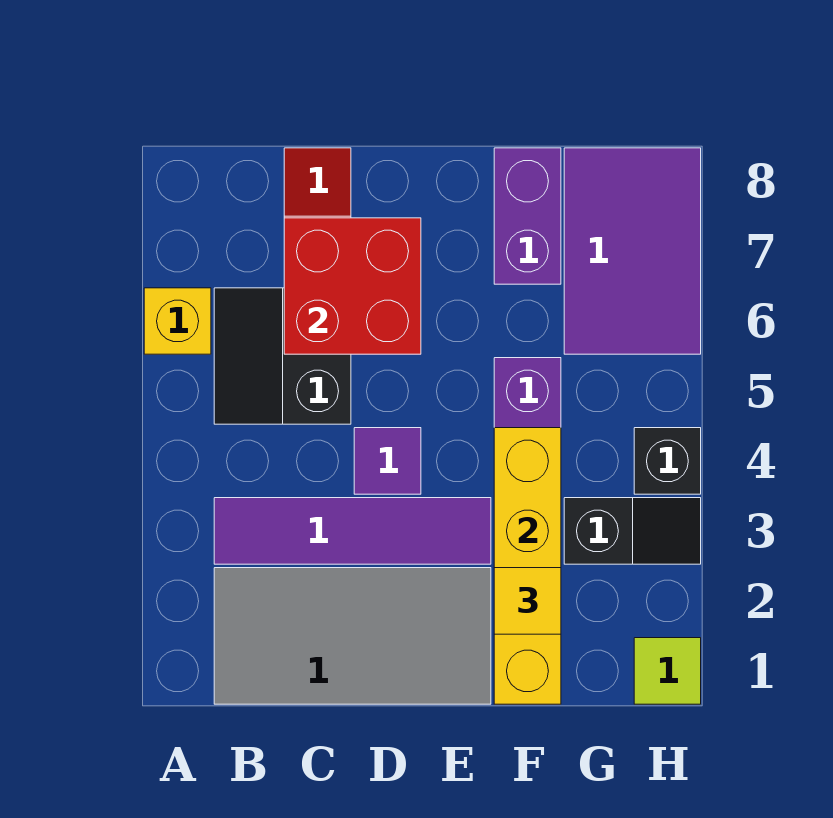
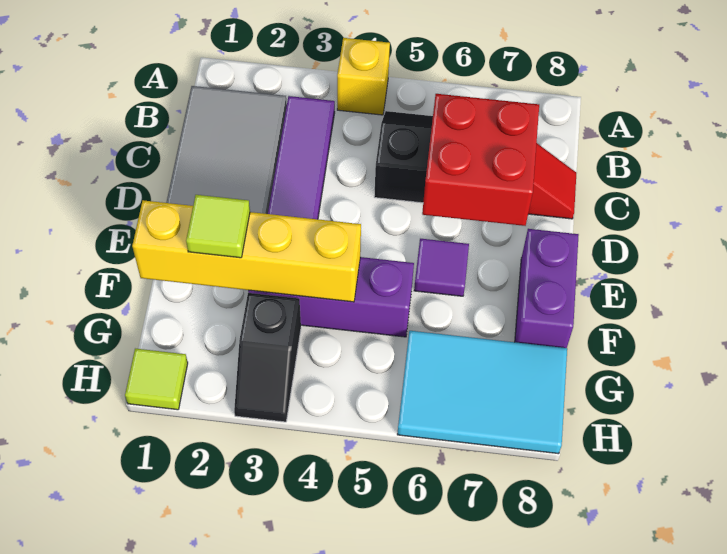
yellow 1x1 brick [144,288,211,354] -> yellow 1x1 brick moved to [337,38,390,115]
purple 1x1 tile [354,428,421,494] -> purple 1x1 tile moved to [414,239,469,296]
yellow 1x1 tile [494,568,561,634] -> lime 1x1 tile [186,195,250,258]
purple 1x2 brick [494,148,561,284] -> purple 1x2 brick turned to [515,229,579,348]
purple 2x3 tile [564,148,701,354] -> cyan 2x3 tile [397,331,567,454]
black 1x1 brick [634,428,701,494] -> none

